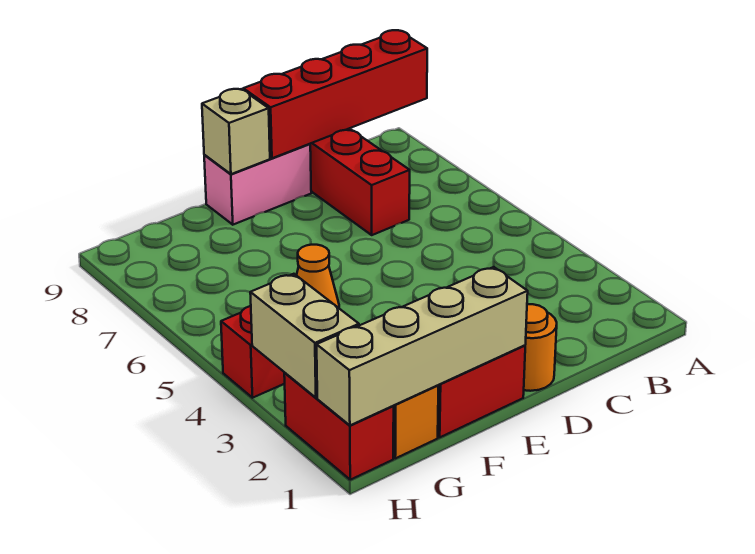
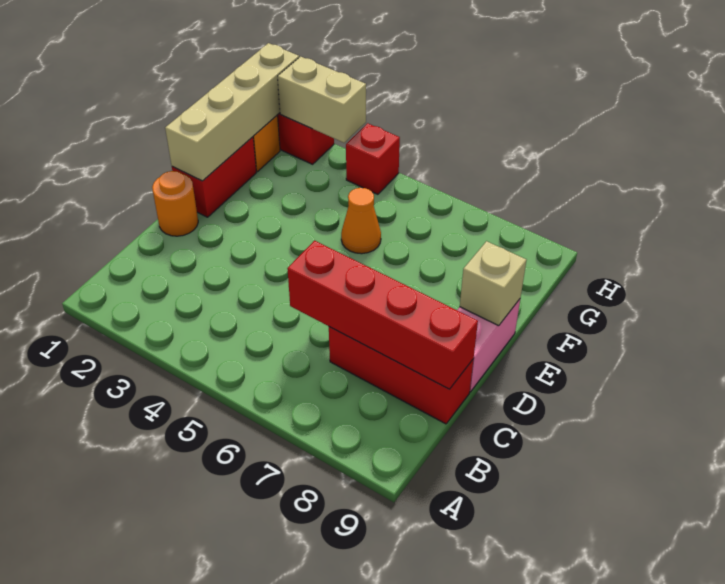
red 1x4 brick [243,30,427,158] -> red 1x4 brick turned to [287,241,478,389]

